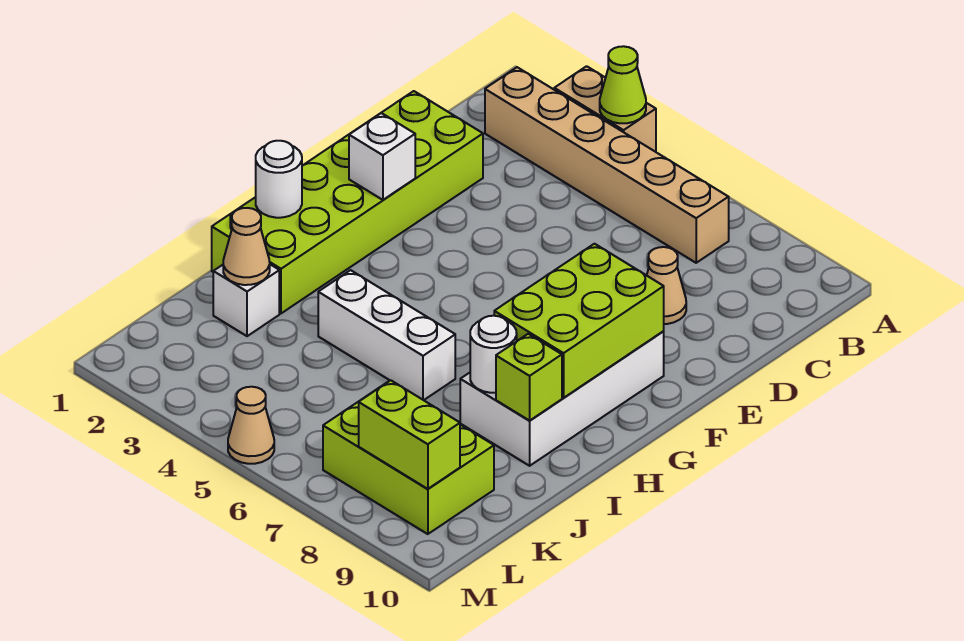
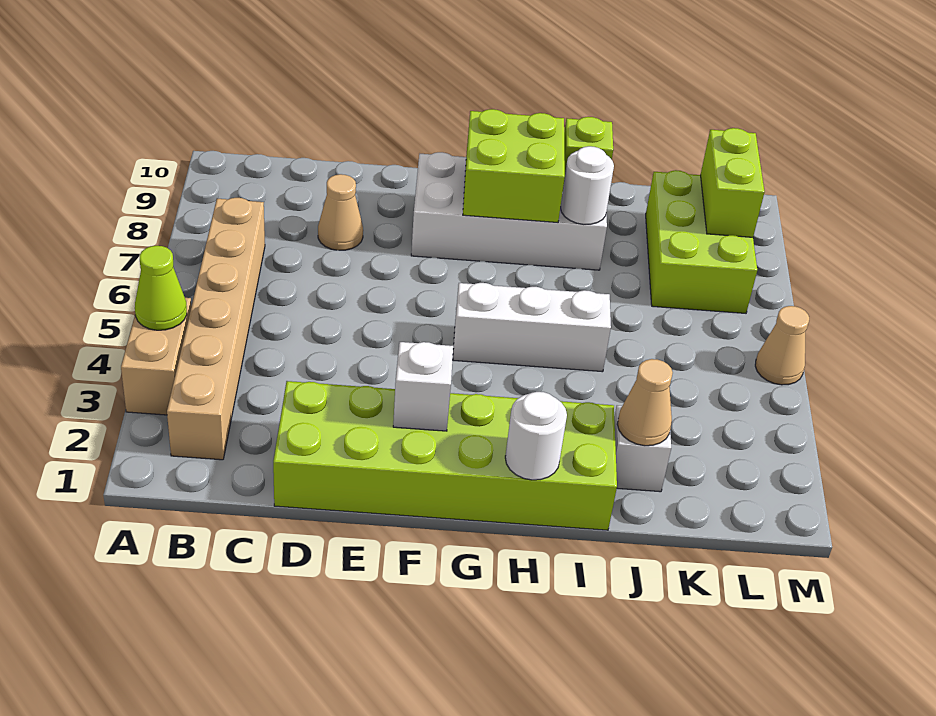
lime 2x3 brick [494,244,664,398] -> lime 2x2 brick [463,109,565,222]
white 1x3 brick [318,270,455,400] -> white 1x3 brick turned to [453,283,611,372]

